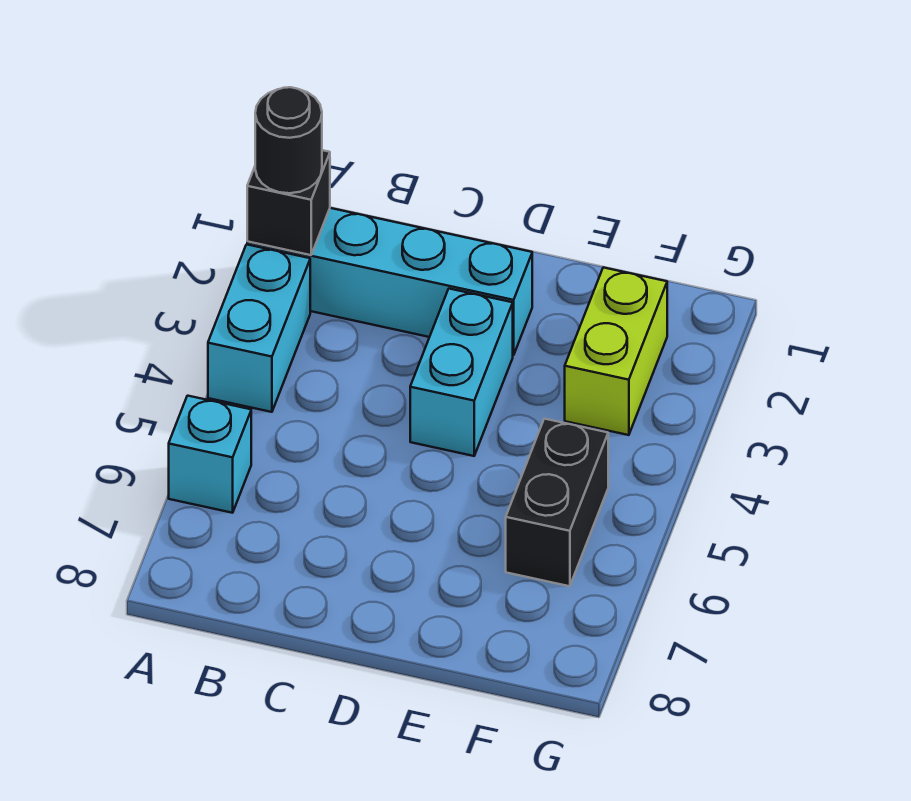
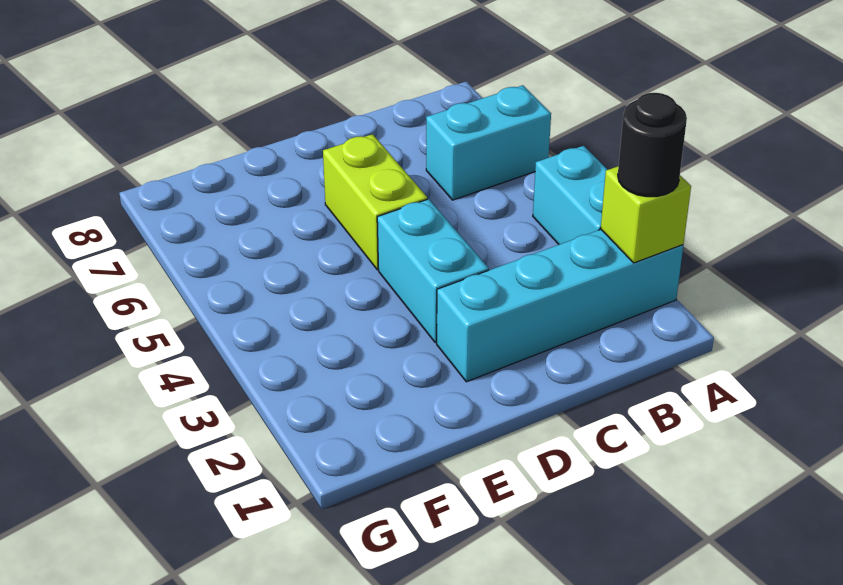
black 1x1 brick [247,150,330,255] -> lime 1x1 brick [601,167,691,263]
cyan 1x1 brick [169,396,251,513] -> cyan 1x2 brick [426,85,551,200]
lime 1x2 brick [565,267,667,435] -> lime 1x2 brick moved to [323,134,427,270]
black 1x2 brick [506,419,608,586] -> none

